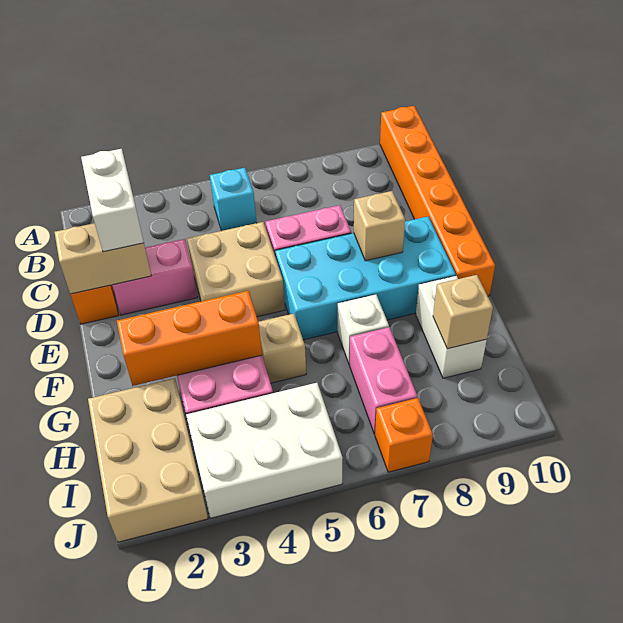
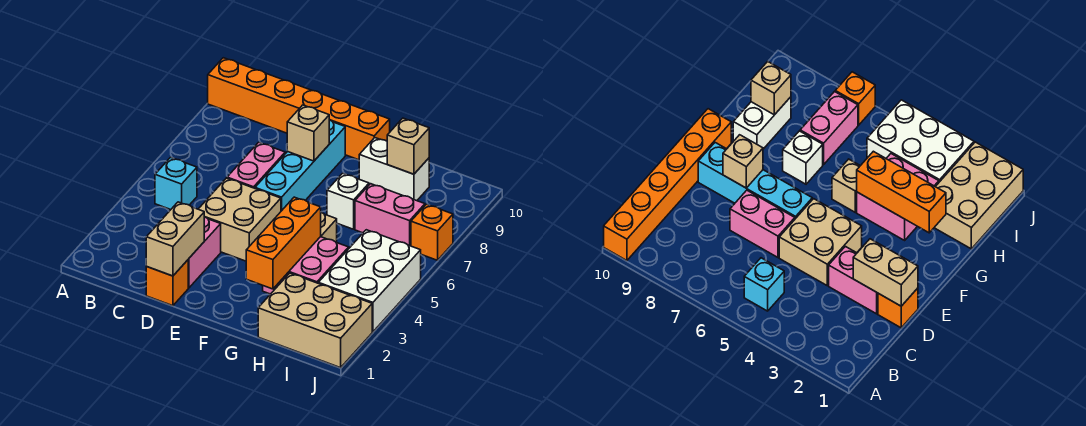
white 1x2 brick [81,149,144,252] -> none
cyan 2x4 brick [275,216,456,340] -> cyan 1x4 brick [255,120,345,211]

